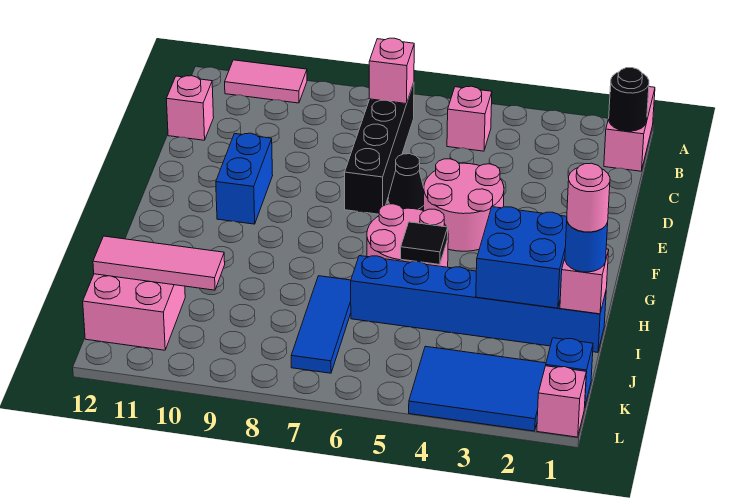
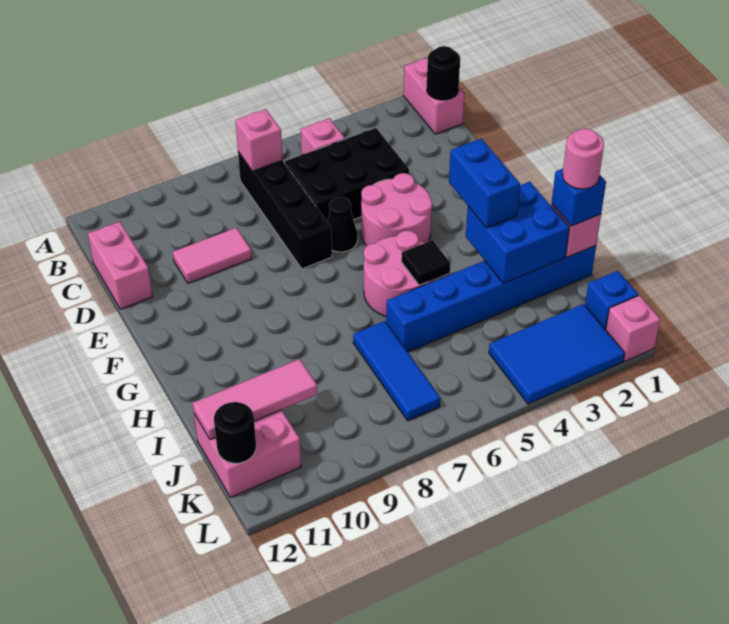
pink 1x2 tile [225,60,307,103] -> pink 1x2 tile moved to [173,228,252,283]
none -> black 2x3 brick [285,128,409,221]
pink 1x1 brick [166,76,214,140] -> pink 1x2 brick [88,222,153,309]
blue 1x2 brick [216,133,273,224] -> blue 1x2 brick moved to [449,138,520,228]
blue 1x1 round brick [565,222,608,272] -> blue 1x1 brick [552,169,606,226]
none -> black 1x1 round brick [214,402,256,463]

